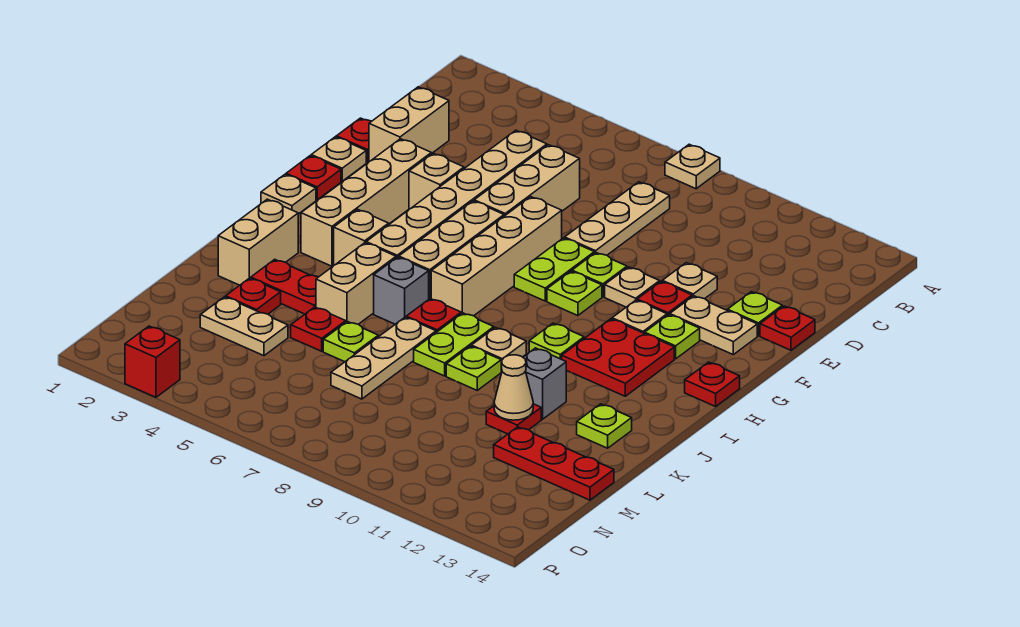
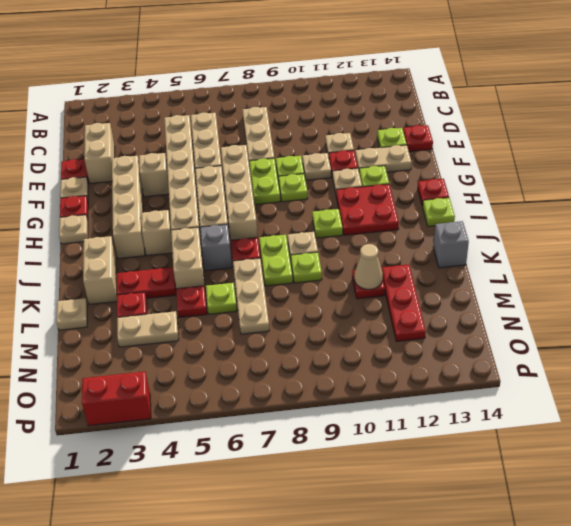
tan 1x1 plate [665,144,720,189] -> tan 1x1 plate moved to [57,298,87,330]
grey 1x1 brick [523,348,566,419] -> grey 1x1 brick moved to [433,221,469,268]
lime 1x1 plate [577,404,632,448] -> lime 1x1 plate moved to [423,198,455,227]
red 1x3 plate [494,427,614,500] -> red 1x3 plate turned to [382,264,426,341]
red 1x1 brick [125,326,180,397] -> red 1x2 brick [82,371,151,426]

